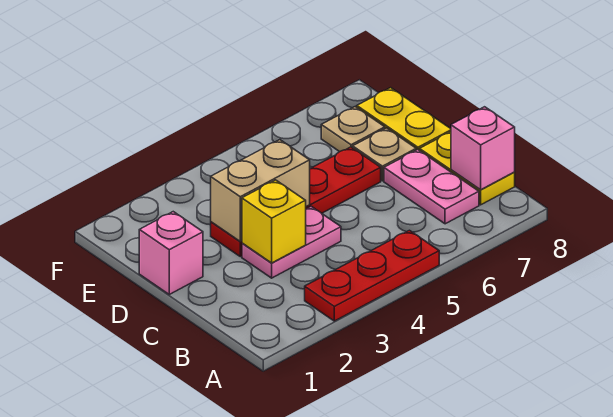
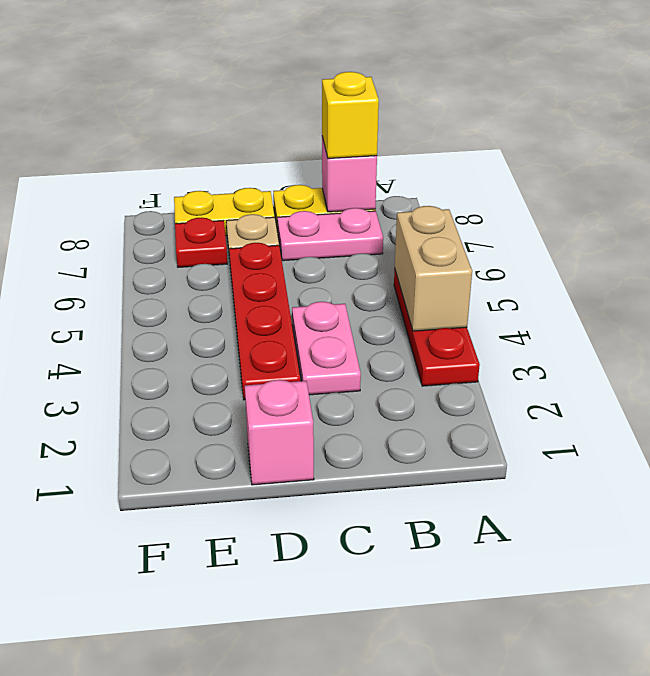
yellow 1x1 brick [242,180,306,263] -> yellow 1x1 brick moved to [322,72,379,159]
tan 1x2 brick [211,140,310,241] -> tan 1x2 brick moved to [395,206,472,331]
tan 1x1 plate [321,107,385,152] -> red 1x1 plate [175,218,227,267]

